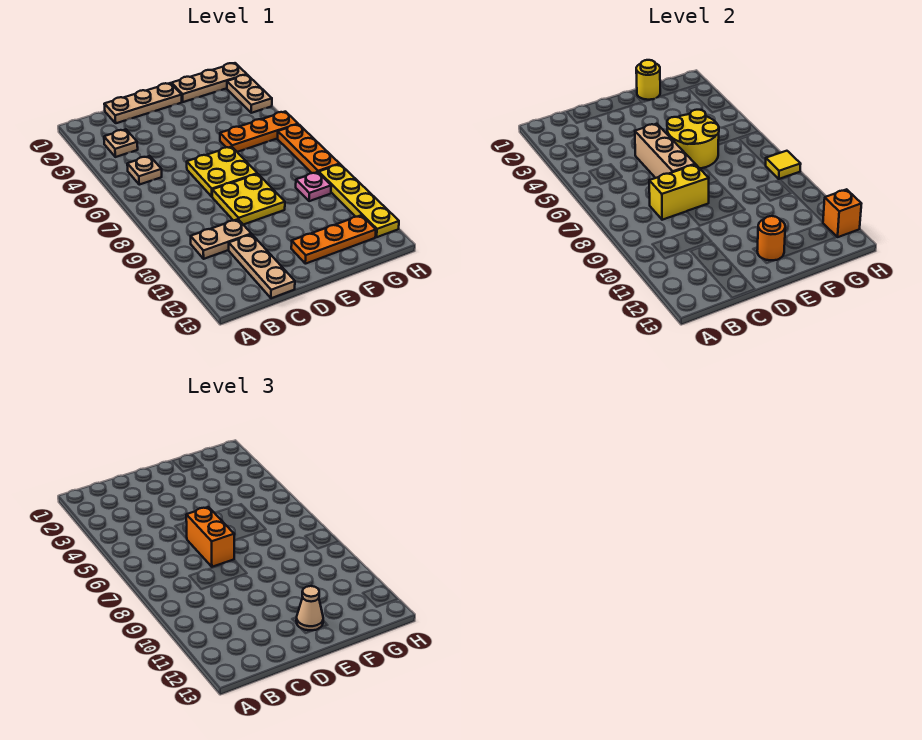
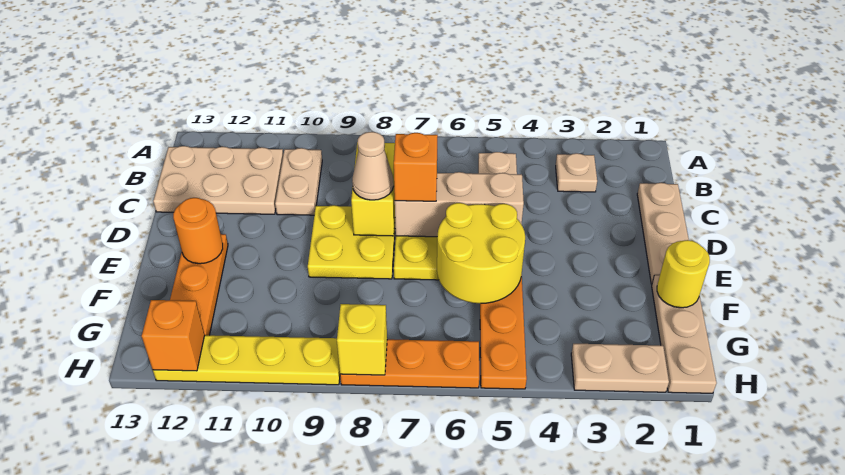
tan 1x3 plate [229,234,295,298] -> tan 2x3 plate [153,146,283,214]
orange 1x2 brick [186,507,234,567] -> orange 1x1 brick [394,133,438,201]
tan 1x1 cone [296,586,323,630] -> tan 1x1 cone moved to [352,132,394,200]
pink 1x1 plate [296,172,331,201] -> none
yellow 1x1 tile [765,151,801,179] -> yellow 1x1 brick [337,304,387,375]

